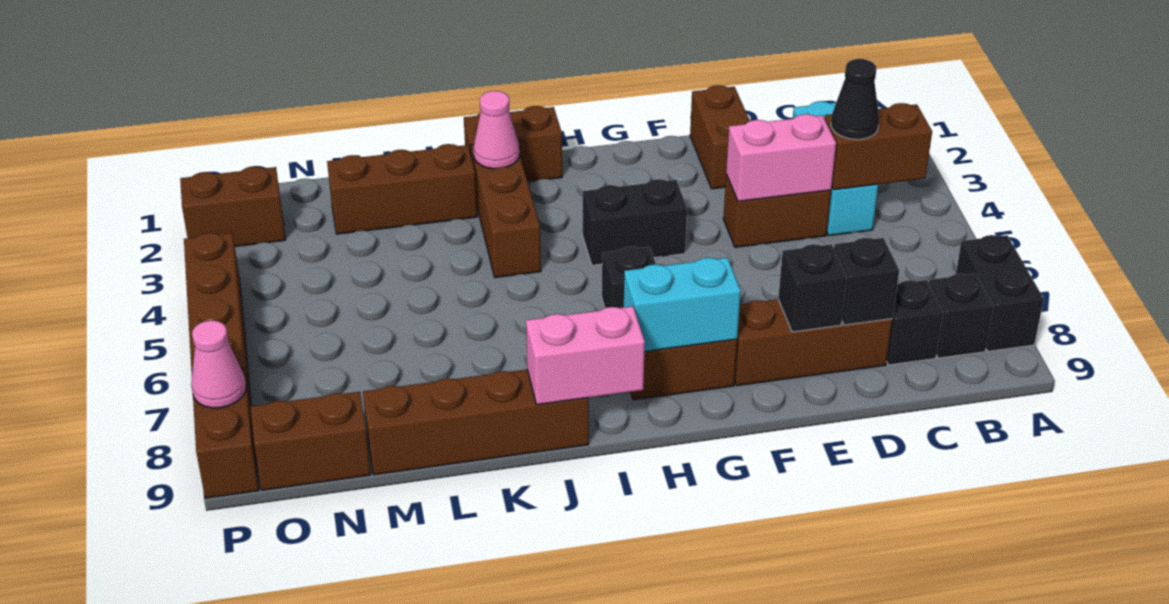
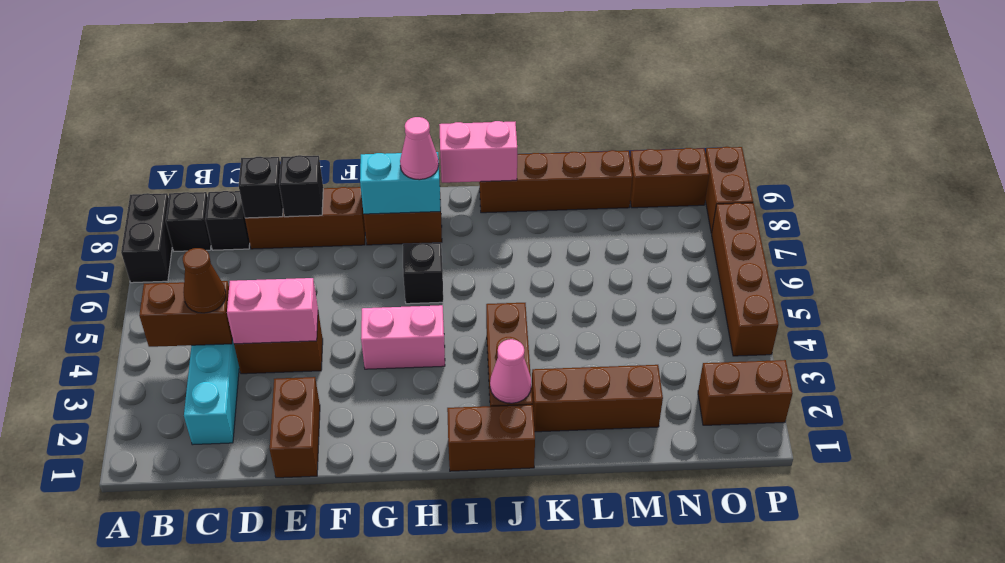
black 1x1 cone [831,59,879,139] -> brown 1x1 cone [183,248,226,313]
black 1x2 brick [583,179,687,265] -> pink 1x2 brick [361,305,445,369]
pink 1x1 cone [191,320,246,408] -> pink 1x1 cone moved to [400,117,439,180]

